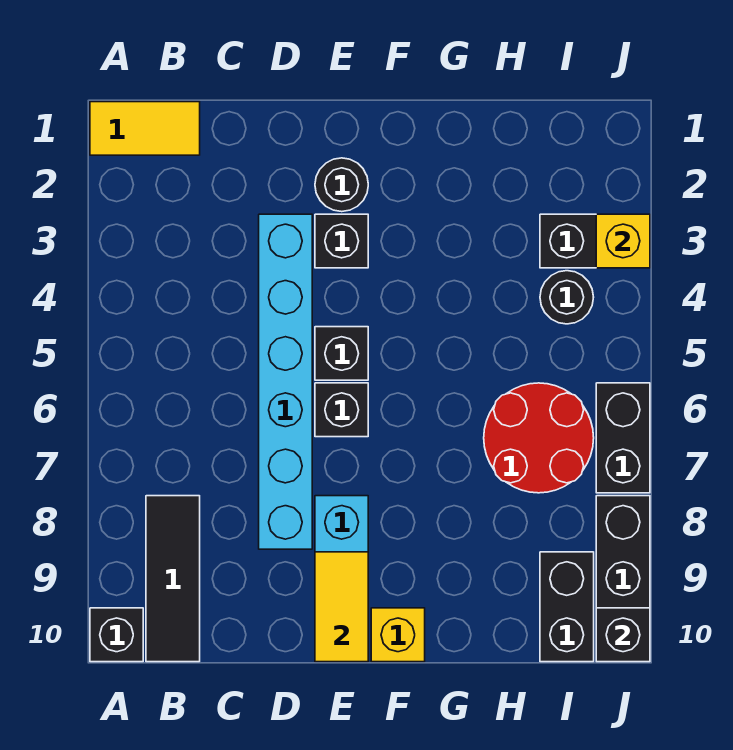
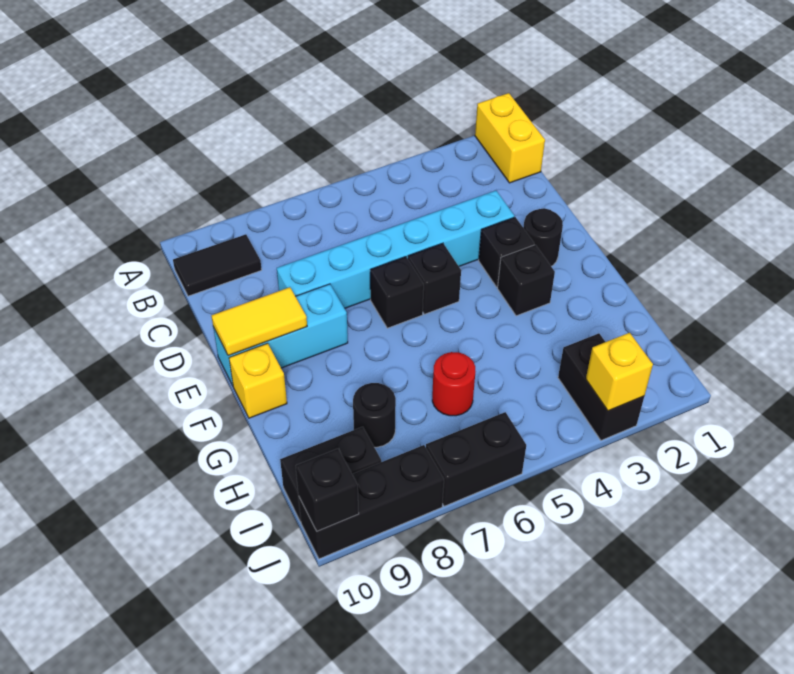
yellow 1x2 tile [90,102,200,155] -> yellow 1x2 brick [475,93,545,183]
black 1x1 brick [90,608,143,662] -> black 1x1 brick moved to [498,245,555,316]
black 1x3 tile [146,496,200,662] -> black 1x2 tile [173,234,262,296]
red 2x2 round brick [484,383,594,493] -> red 1x1 round brick [432,352,476,416]
black 1x1 round brick [540,271,594,324] -> black 1x1 round brick moved to [353,383,396,447]

